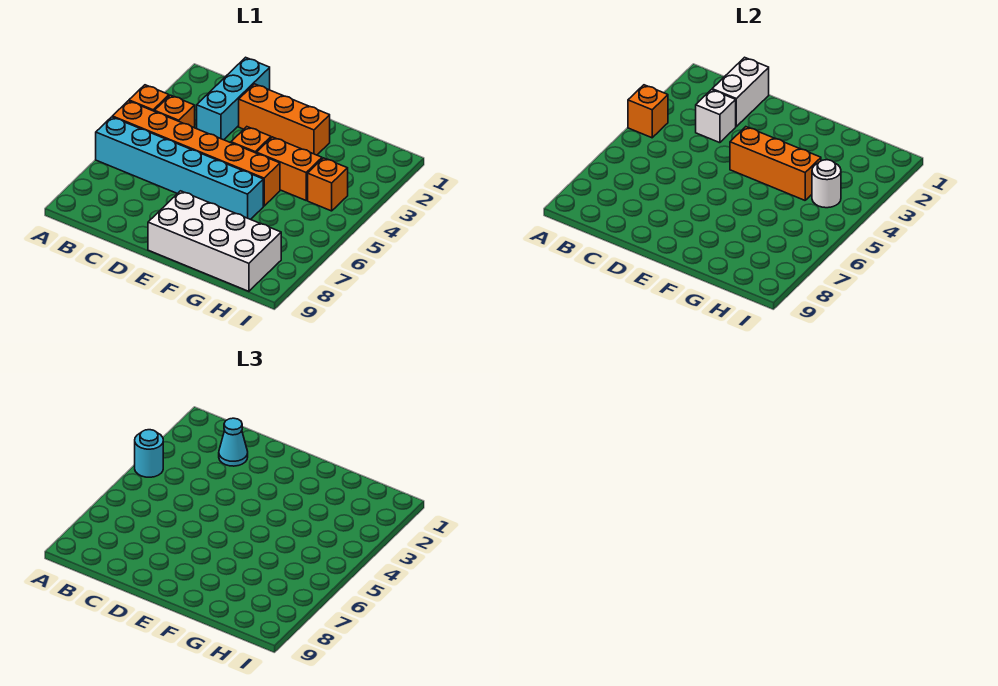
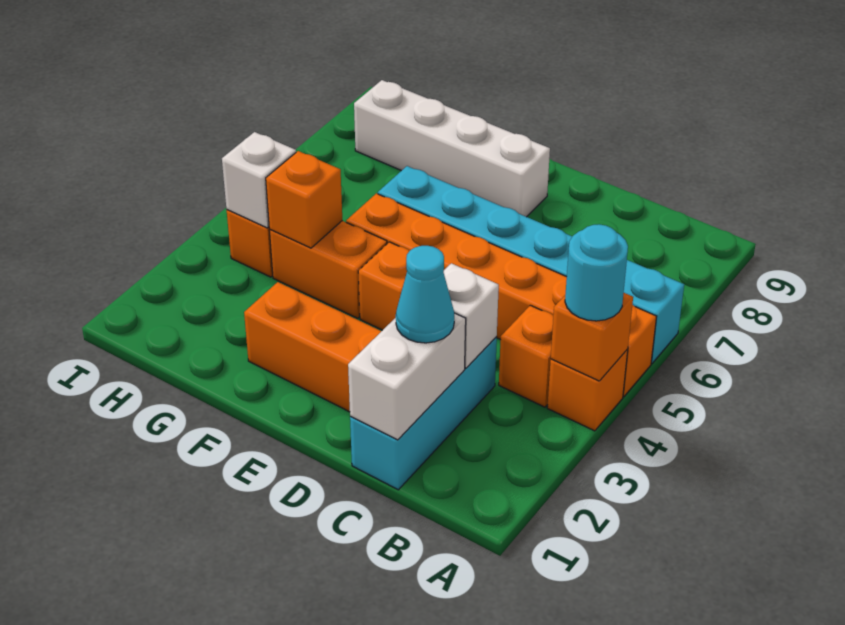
orange 1x3 brick [730,127,821,200] -> orange 1x1 brick [266,151,342,248]
white 2x4 brick [148,191,281,291] -> white 1x4 brick [354,80,550,217]
white 1x1 round brick [812,160,841,208] -> white 1x1 brick [222,132,296,228]

